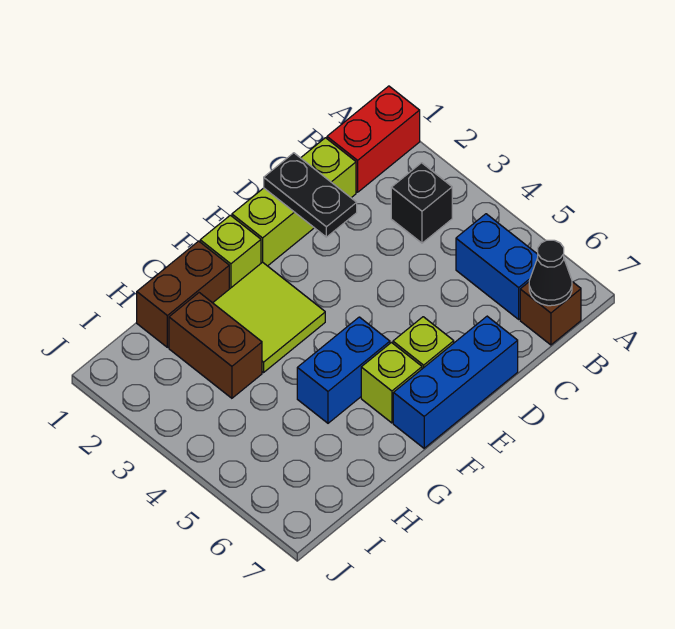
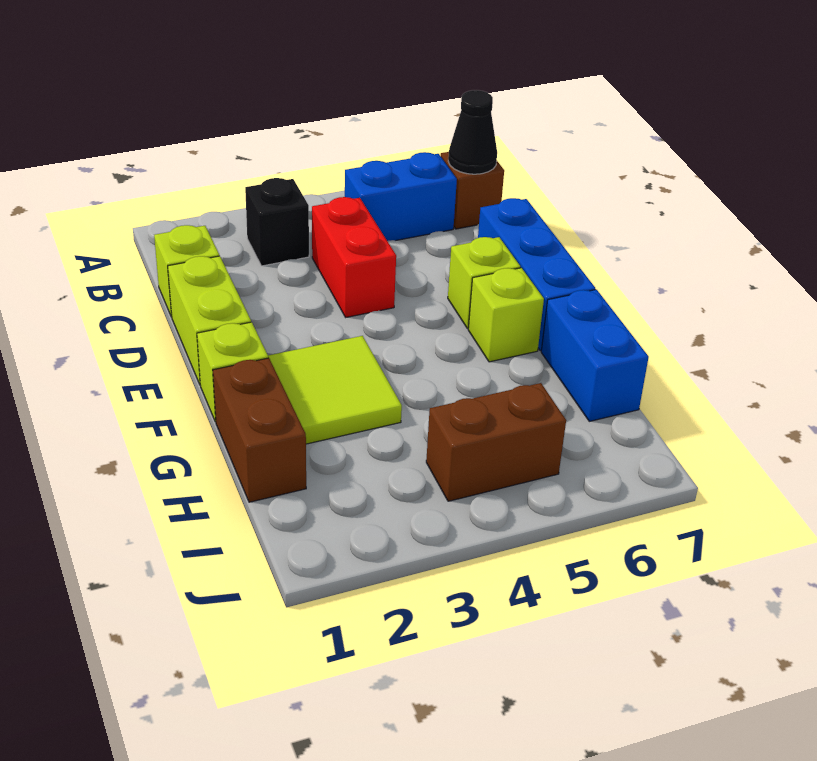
red 1x2 brick [327,86,420,192] -> red 1x2 brick moved to [312,197,396,317]
black 1x2 plate [264,153,357,237] -> none
blue 1x2 brick [297,317,390,423] -> blue 1x2 brick moved to [541,290,649,421]
brown 1x2 brick [169,293,262,398] -> brown 1x2 brick moved to [426,383,566,501]

